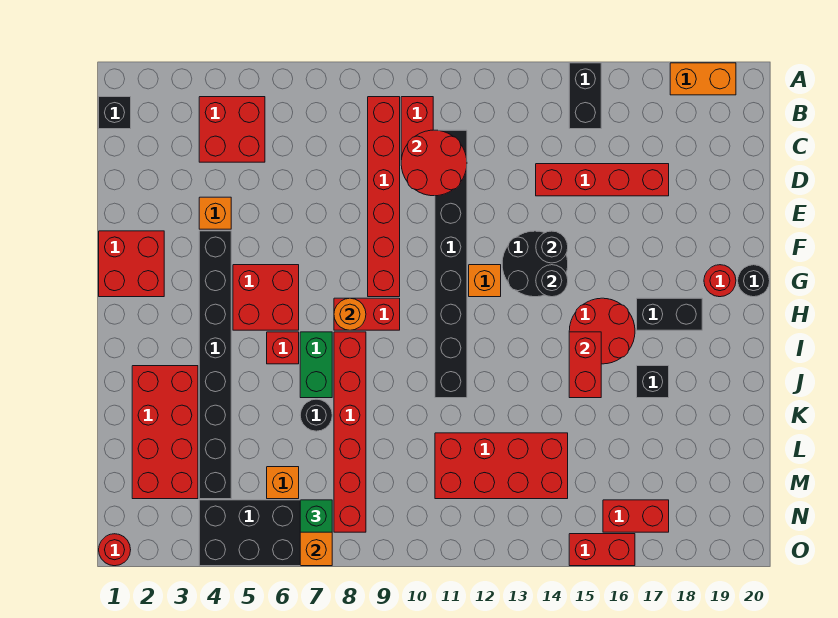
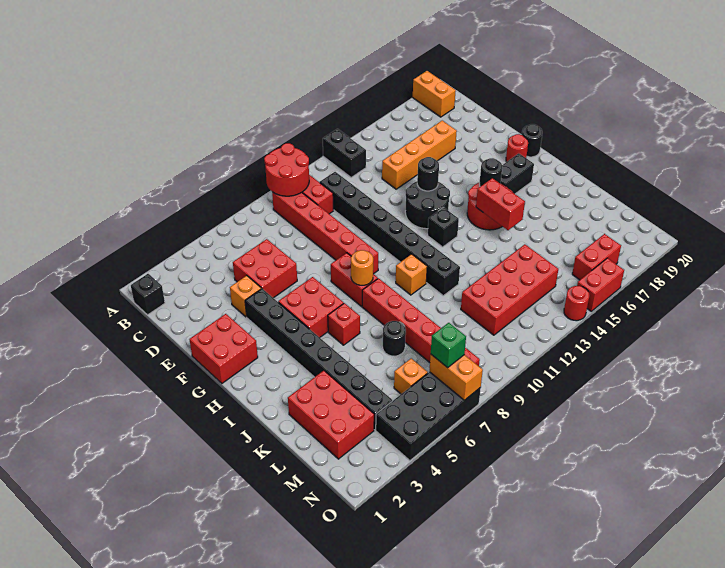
black 1x2 brick [569,63,601,129] -> black 1x2 brick moved to [323,129,366,177]
orange 1x2 brick [670,63,736,95] -> orange 1x2 brick turned to [413,71,456,117]
red 2x2 brick [199,97,265,162] -> red 2x2 brick moved to [233,239,297,298]
red 2x2 round brick [401,130,467,196] -> red 2x2 round brick moved to [264,143,309,196]
red 1x4 brick [536,164,669,196] -> orange 1x4 brick [382,121,457,189]
orange 1x1 brick [469,265,501,297] -> orange 1x1 brick moved to [396,254,427,295]
black 1x1 round brick [536,265,568,297] -> black 1x1 round brick moved to [479,158,502,187]
red 1x2 brick [334,298,400,330] -> red 1x2 brick turned to [331,253,378,306]
green 1x2 brick [300,332,332,398] -> none
red 2x4 brick [132,366,198,499] -> red 2x3 brick [288,371,374,459]
black 1x1 brick [637,366,669,398] -> black 1x1 brick moved to [428,207,459,247]
red 1x1 round brick [99,534,131,566] -> red 1x1 round brick moved to [564,286,589,321]

